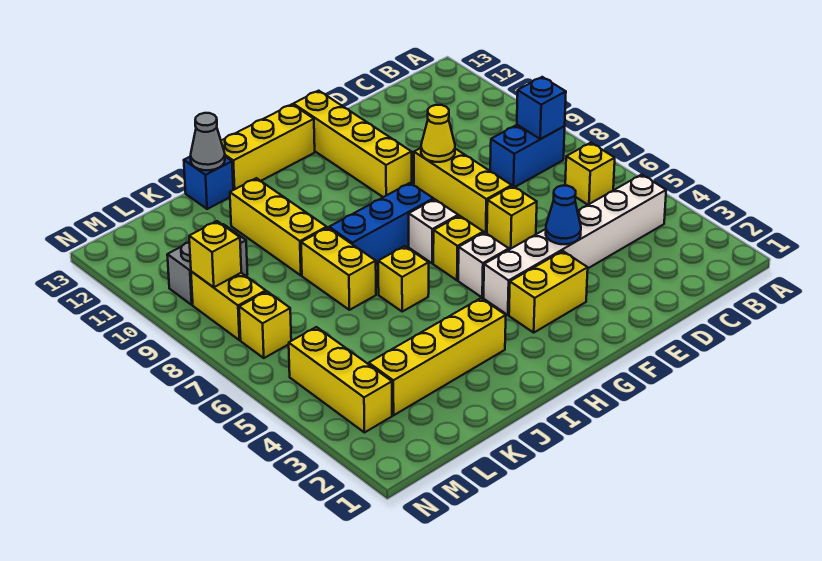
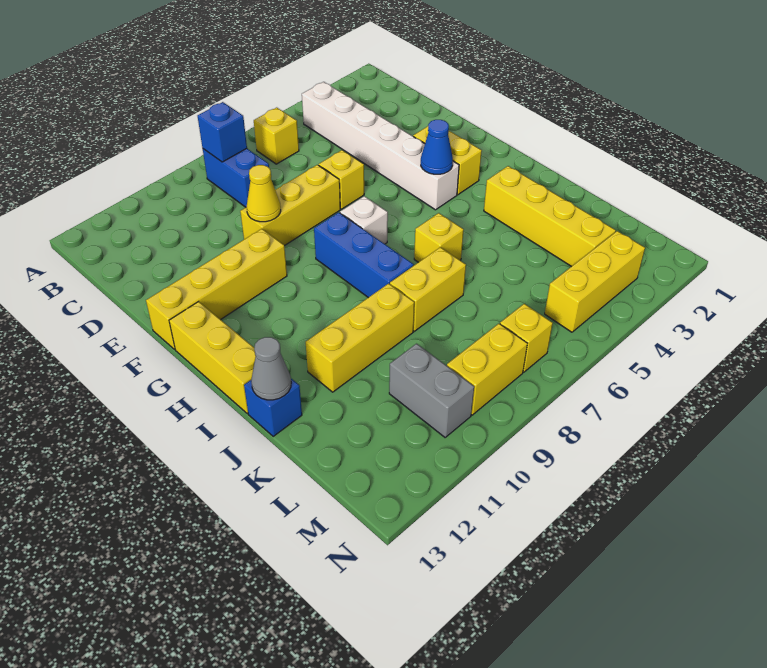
blue 1x1 cone [546,186,581,244] -> blue 1x1 cone moved to [421,120,453,174]
white 1x1 brick [458,232,509,298] -> none
yellow 1x1 brick [433,216,483,280] -> none
yellow 1x1 brick [189,221,241,287] -> none

